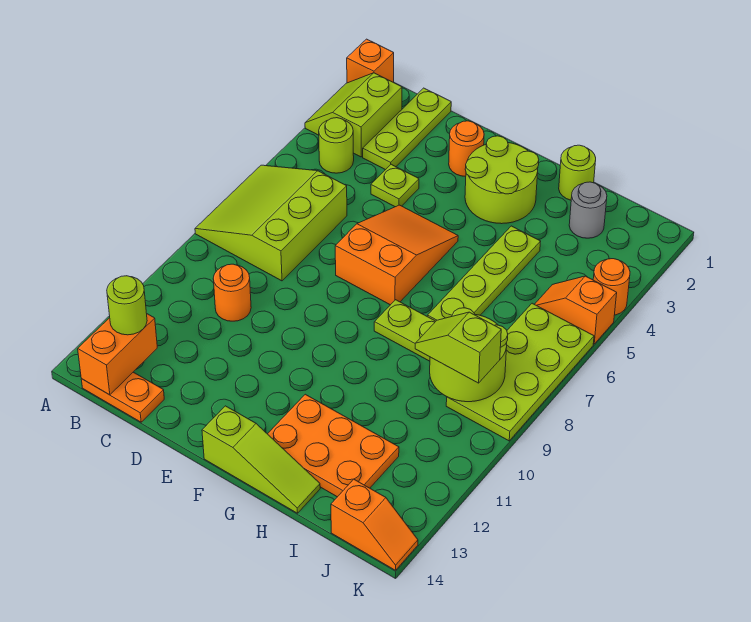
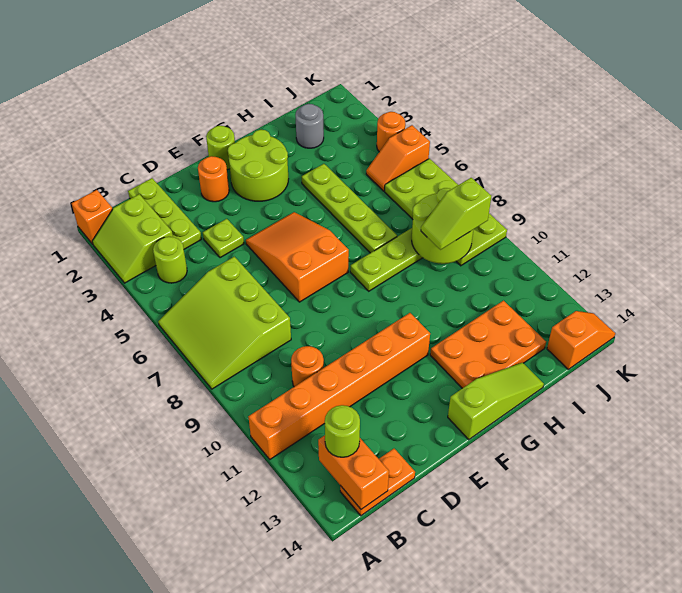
none -> orange 1x6 brick [248,313,430,459]
lime 1x1 round brick [559,145,596,200] -> lime 1x1 round brick moved to [206,126,235,170]

